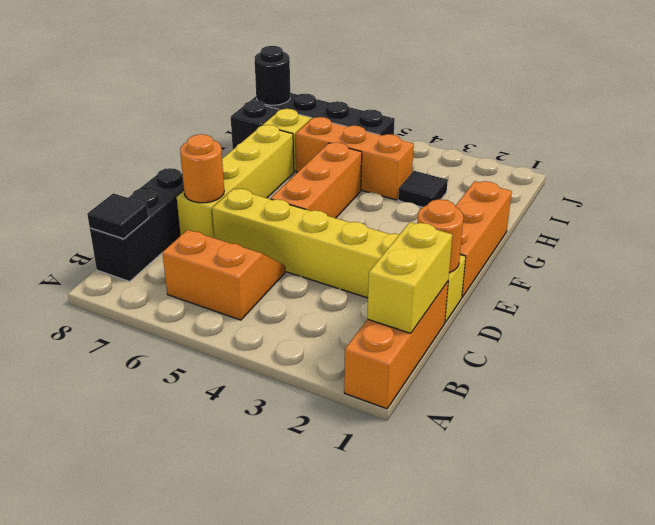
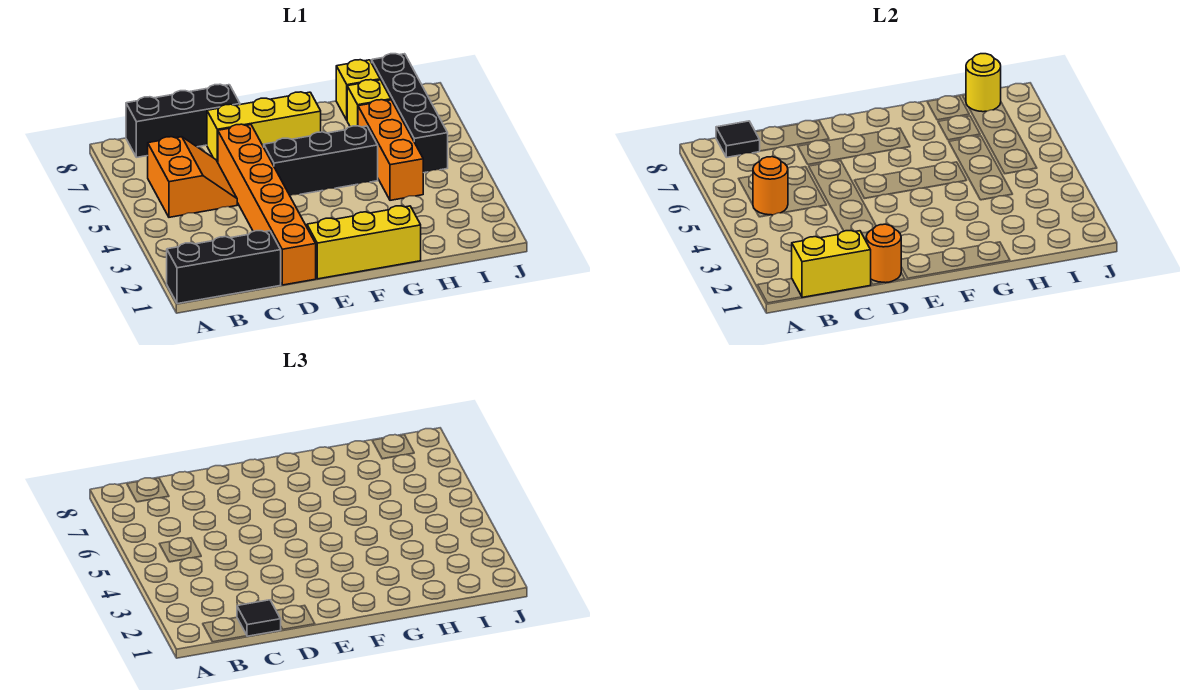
orange 1x3 brick [344,282,448,409] -> black 1x3 brick [167,231,281,304]
yellow 1x6 brick [212,189,466,322] -> orange 1x6 brick [218,124,316,285]
yellow 1x4 brick [177,125,294,238] -> yellow 1x3 brick [207,92,321,162]
orange 1x1 round brick [180,134,224,203] -> orange 1x1 round brick moved to [753,157,788,215]
orange 1x3 brick [455,181,512,297] -> yellow 1x3 brick [307,206,421,279]
orange 1x3 brick [271,142,362,218] -> black 1x3 brick [264,126,378,196]
black 1x1 tile [398,171,448,207] -> black 1x1 tile moved to [237,600,281,636]
black 1x1 brick [231,101,279,149] -> yellow 1x1 brick [336,60,380,120]
black 1x1 round brick [255,46,290,105] -> yellow 1x1 round brick [966,54,1001,112]

